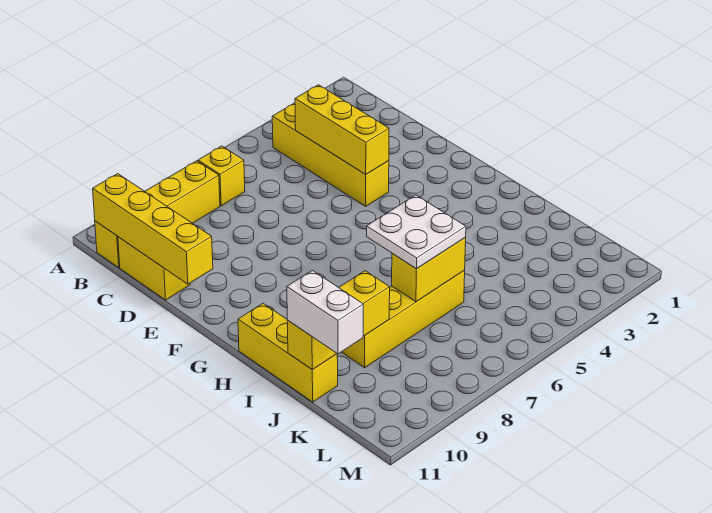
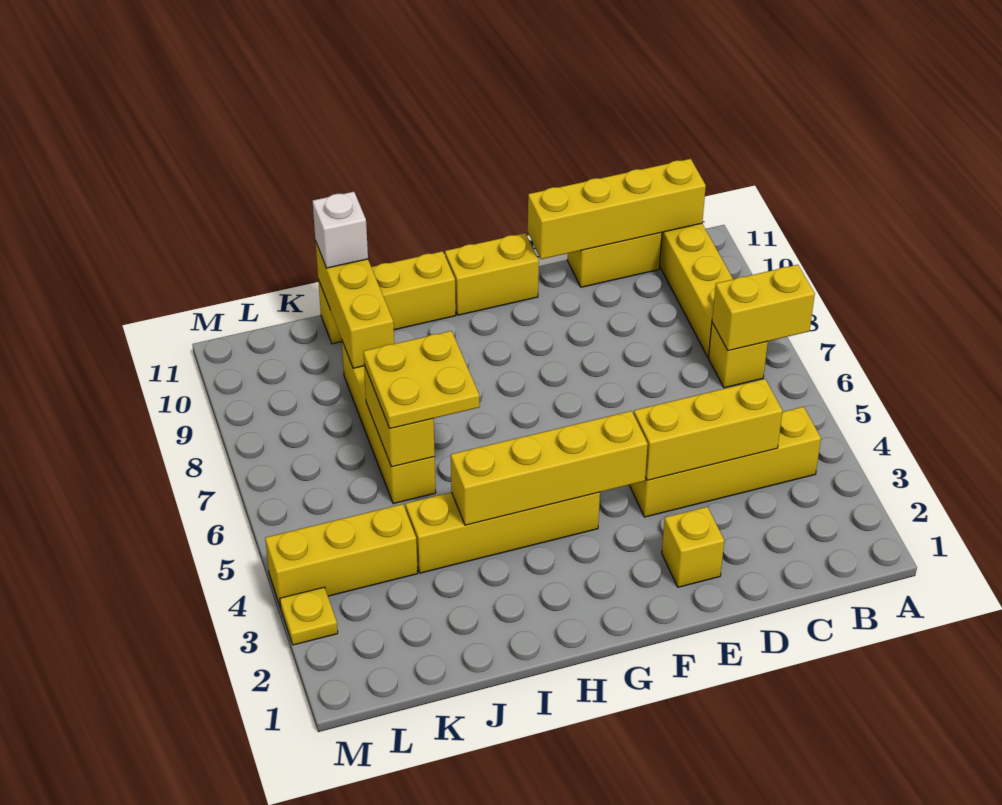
none -> yellow 1x2 brick [712,265,815,351]
none -> yellow 1x1 brick [662,507,724,587]
none -> yellow 1x4 brick [451,411,648,525]
none -> yellow 1x2 brick [445,233,539,315]
none -> yellow 1x4 brick [405,492,600,573]
white 2x2 plate [367,195,466,269] -> yellow 2x2 plate [363,331,480,428]
white 1x2 brick [287,270,363,354] -> white 1x1 brick [313,192,368,268]
none -> yellow 1x3 brick [265,504,418,608]
none -> yellow 1x1 plate [280,587,338,645]

